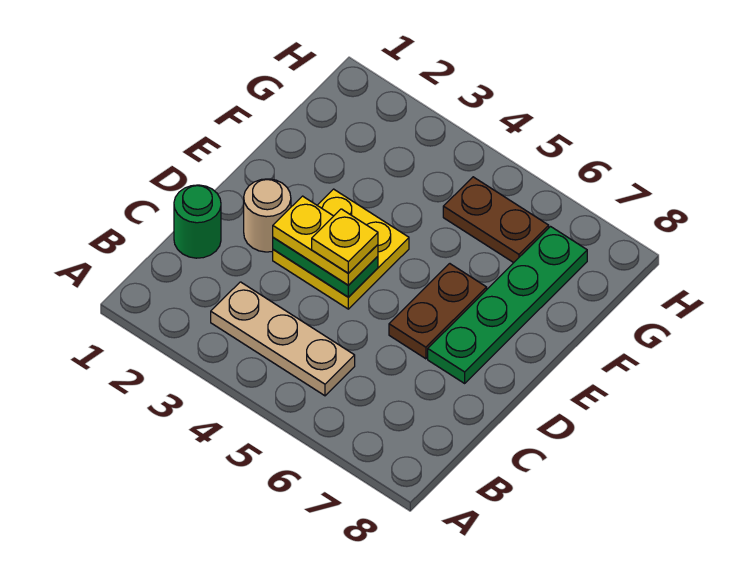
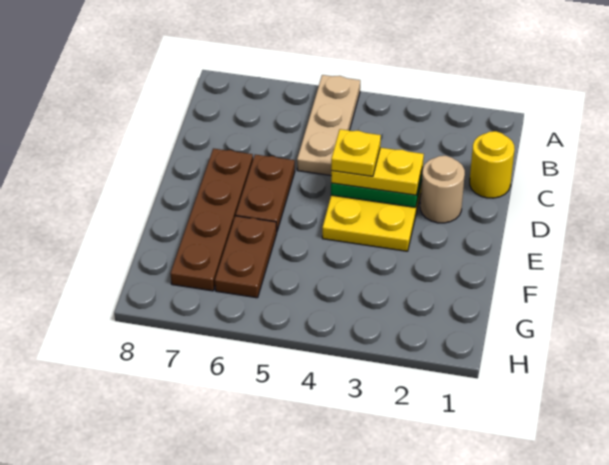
tan 1x3 plate [211,282,355,396] -> tan 1x3 plate turned to [297,75,360,175]
green 1x1 round brick [174,185,221,258] -> yellow 1x1 round brick [470,131,515,198]
green 1x4 plate [428,227,587,383] -> brown 1x4 plate [171,149,253,291]
brown 1x2 plate [443,177,549,263] -> brown 1x2 plate turned to [215,216,277,298]

